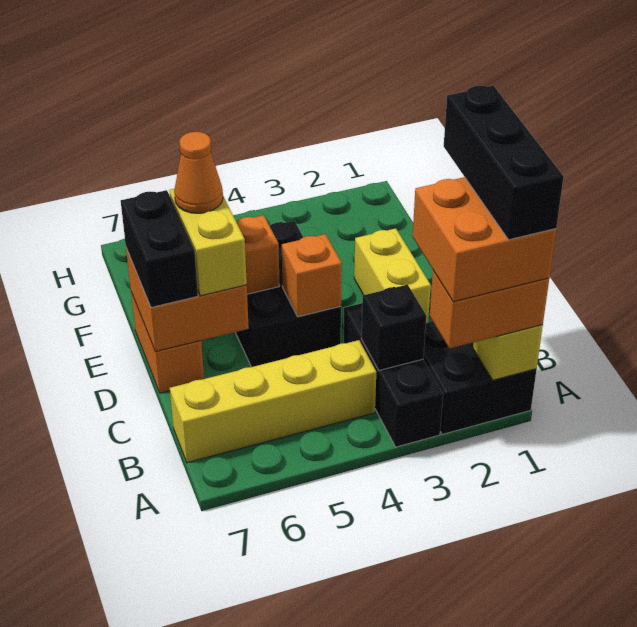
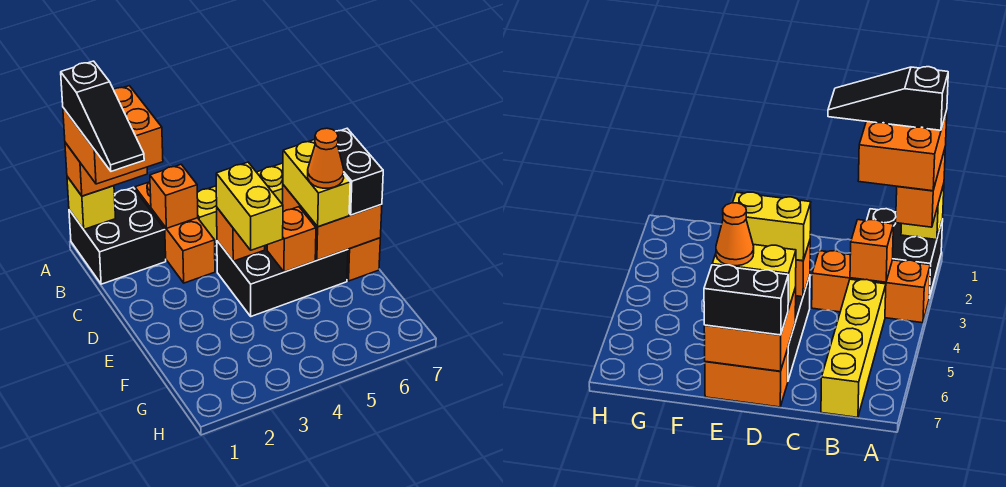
black 1x3 brick [444,86,564,240] -> black 1x3 slope [61,61,144,171]
black 1x3 brick [344,303,443,447] -> orange 1x3 brick [135,182,215,283]
black 1x1 brick [361,285,426,370] -> orange 1x1 brick [150,164,198,228]
yellow 1x2 brick [354,228,431,323] -> yellow 1x2 brick moved to [216,162,283,250]
black 2x3 brick [235,221,341,367] -> black 2x3 brick turned to [217,241,348,316]

